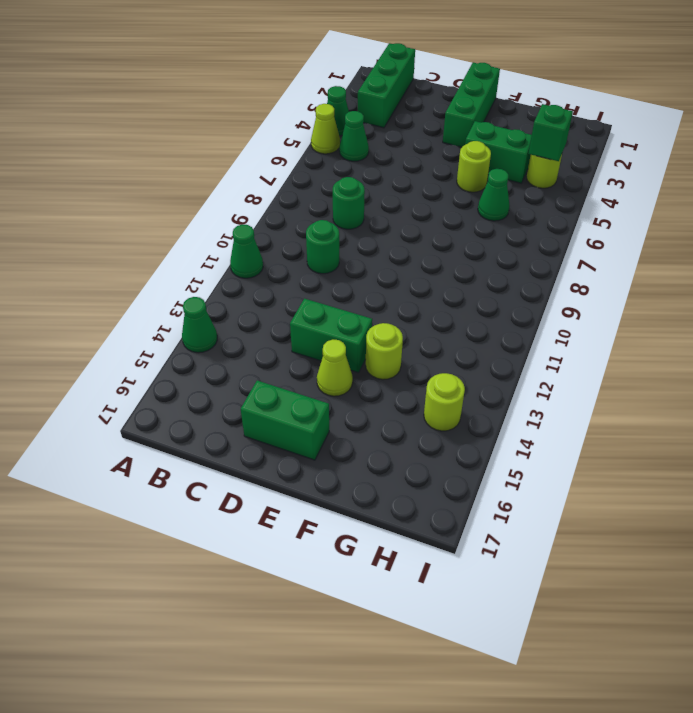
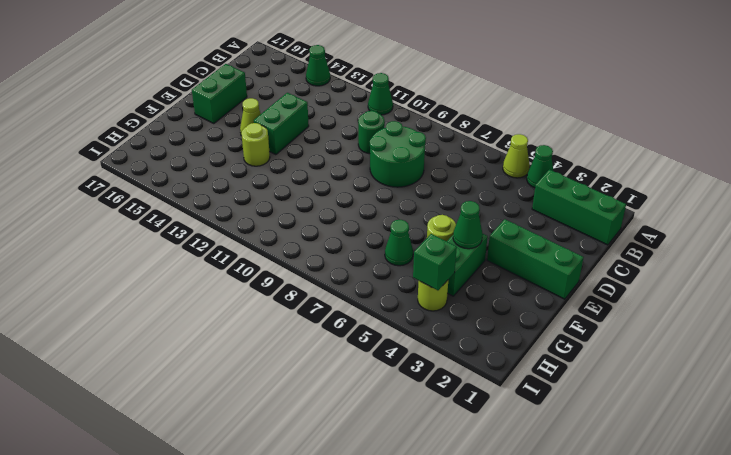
green 1x1 cone [339,111,369,161] -> green 1x1 cone moved to [453,201,483,249]
green 1x1 round brick [333,177,365,229] -> green 2x2 round brick [370,121,426,187]
lime 1x1 round brick [424,373,465,431] -> none

